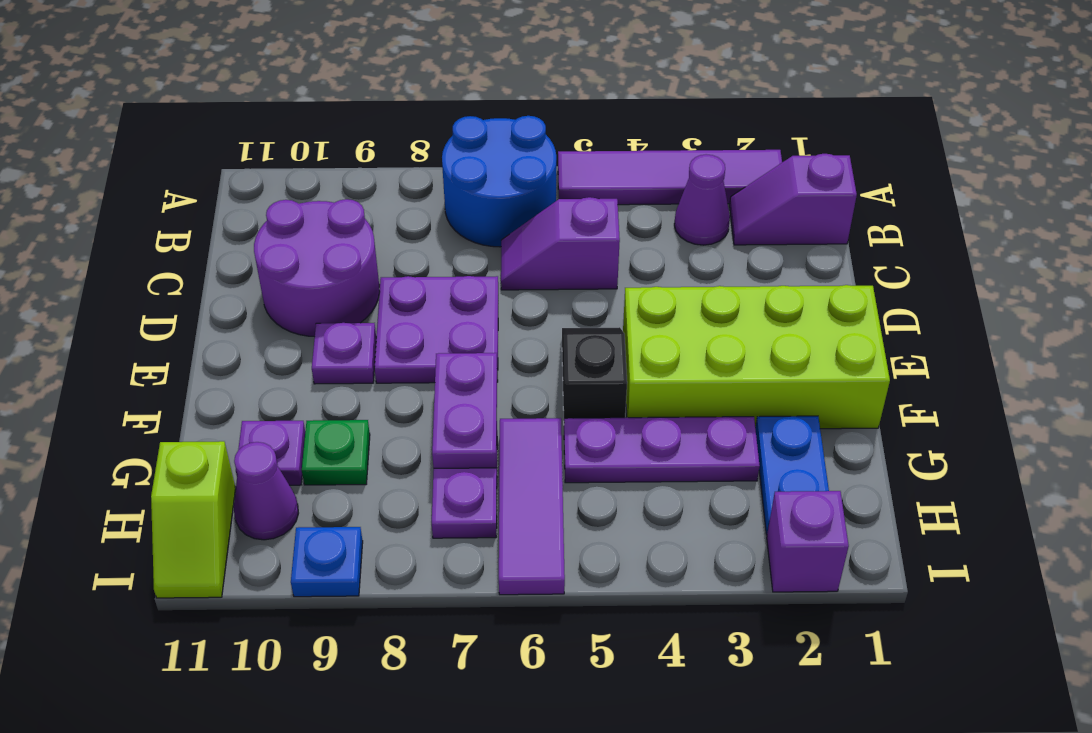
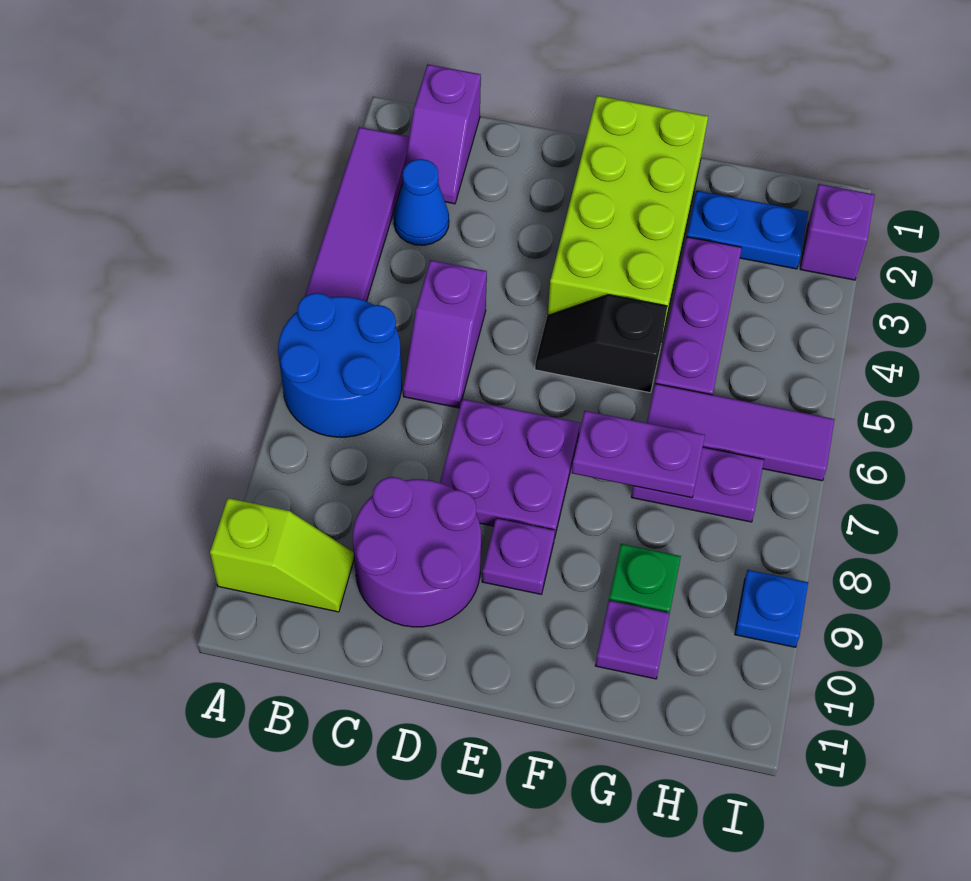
purple 1x1 cone [674,154,730,245] -> blue 1x1 cone [394,159,449,245]
purple 1x1 cone [234,442,298,540] -> none
lime 1x2 slope [151,441,236,598] -> lime 1x2 slope moved to [210,498,354,612]

